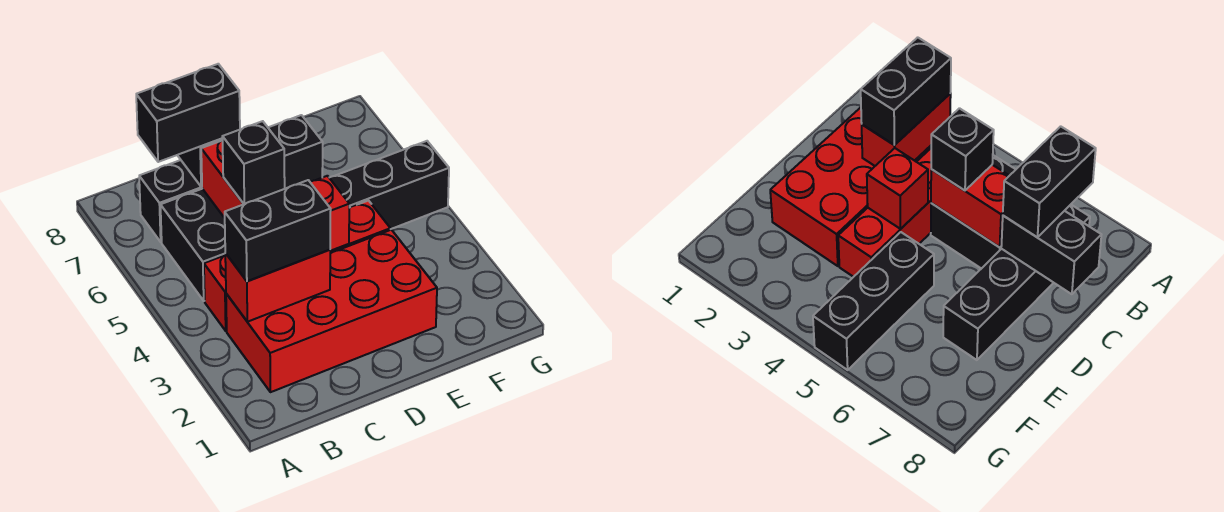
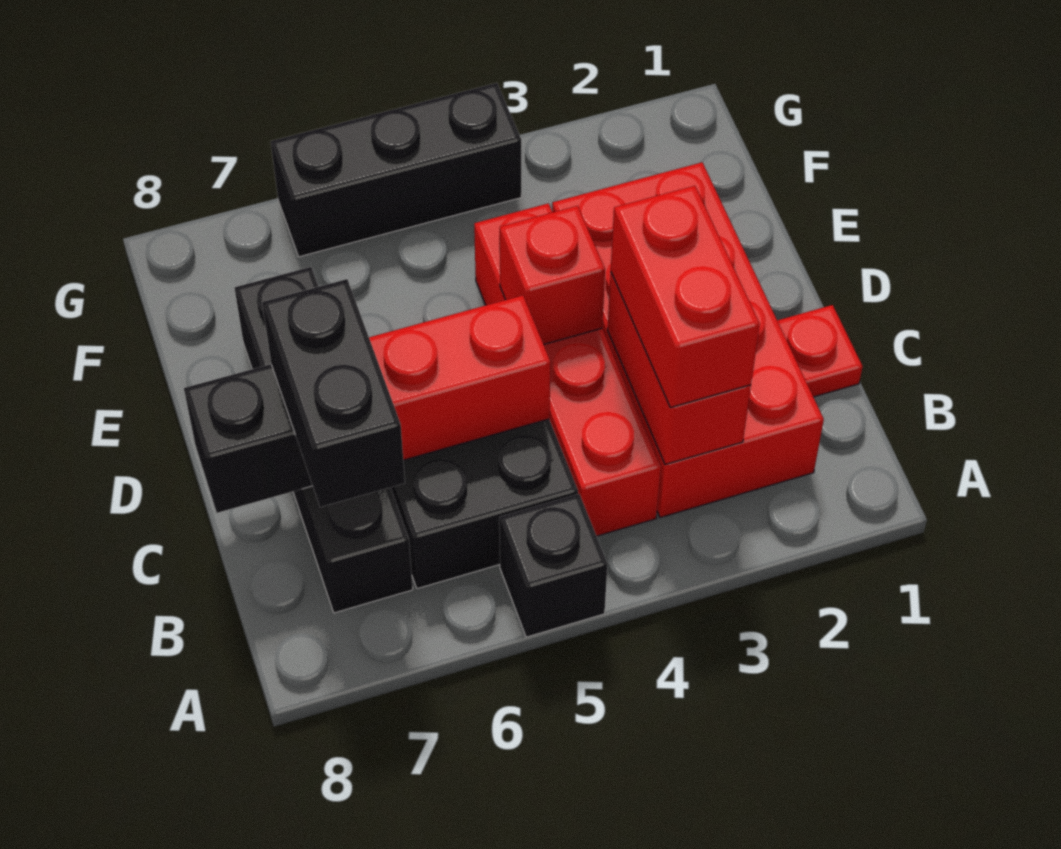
black 1x2 brick [225,180,331,281] -> red 1x2 brick [611,186,760,408]
none -> red 1x1 plate [777,305,863,397]
black 1x1 brick [222,121,285,204] -> black 1x1 brick moved to [499,494,608,637]
black 1x3 brick [329,141,449,229] -> black 1x3 brick turned to [271,83,521,257]

